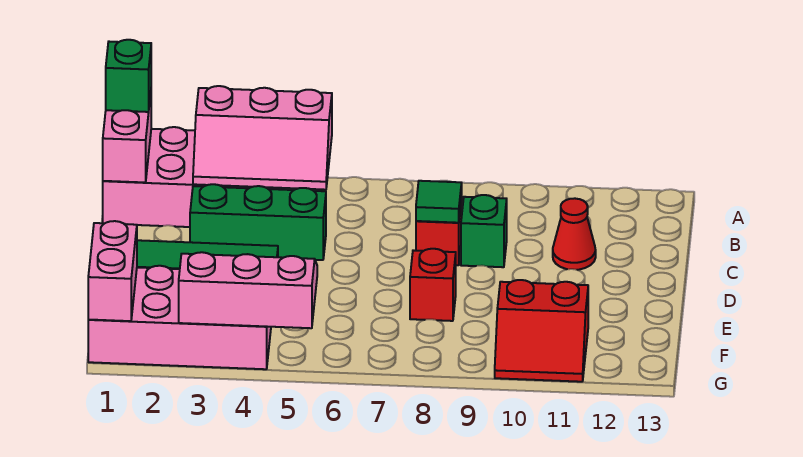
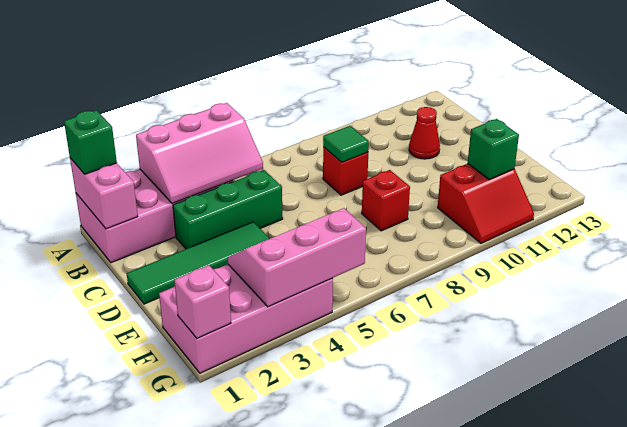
green 1x1 brick [461,195,507,267] -> green 1x1 brick moved to [468,119,519,180]
pink 1x2 brick [88,221,137,321] -> pink 1x1 brick [174,265,231,338]

